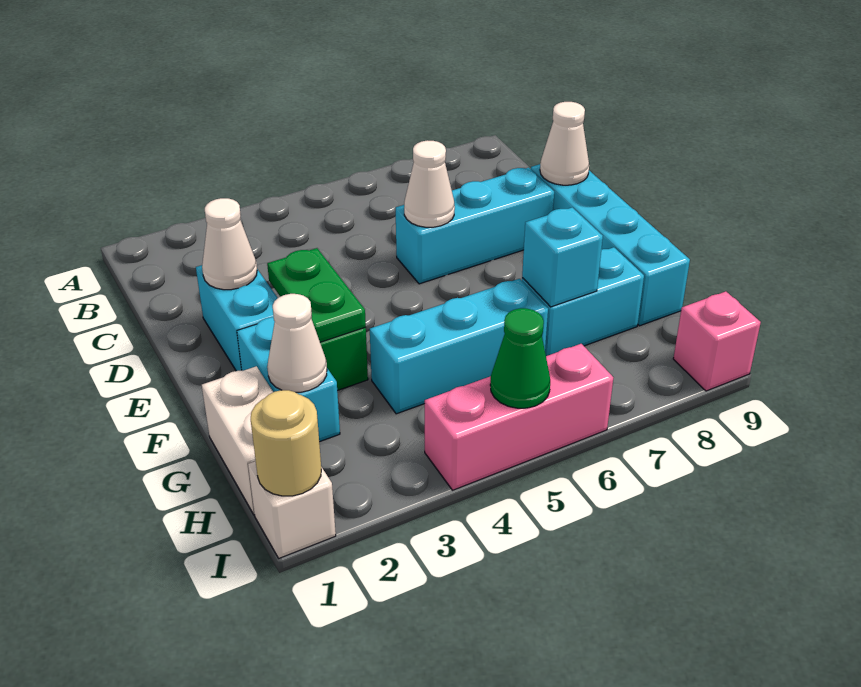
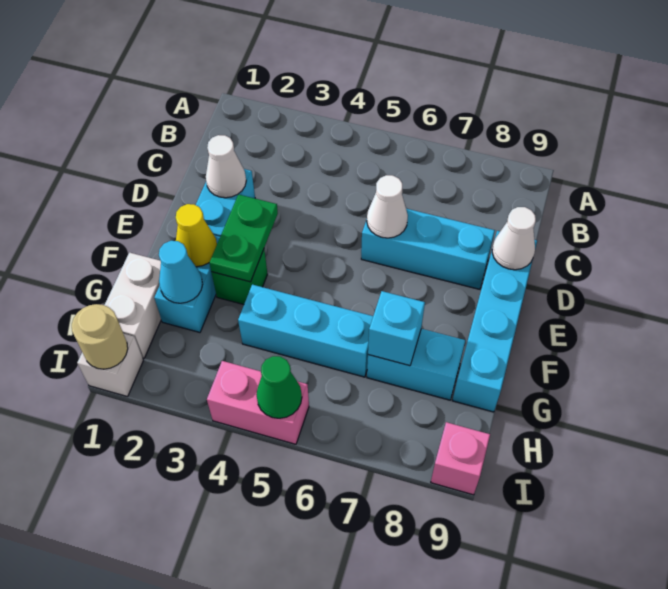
none -> yellow 1x1 cone [176,204,217,267]
white 1x1 cone [267,294,327,392] -> cyan 1x1 cone [159,241,202,303]
pink 1x3 brick [425,344,613,490] -> pink 1x2 brick [207,361,309,444]

